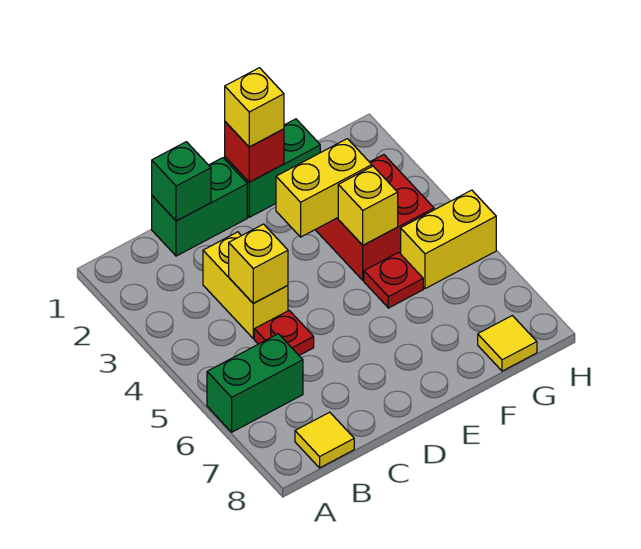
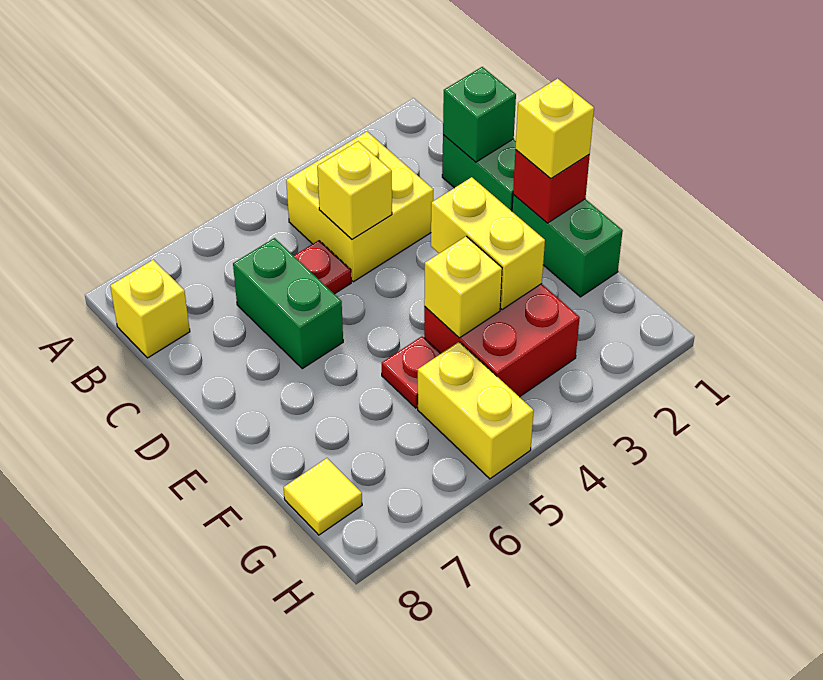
green 1x2 brick [207,334,303,432] -> green 1x2 brick moved to [233,238,343,369]
yellow 1x1 tile [295,412,354,468] -> yellow 1x1 brick [110,260,190,358]
yellow 1x2 brick [203,232,288,338] -> yellow 2x2 brick [286,132,433,282]

